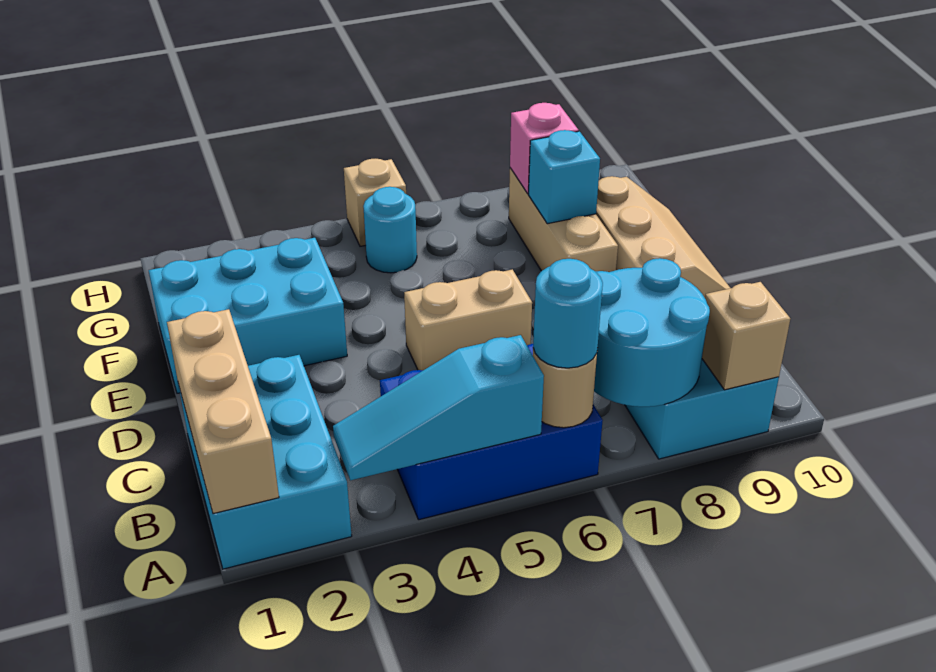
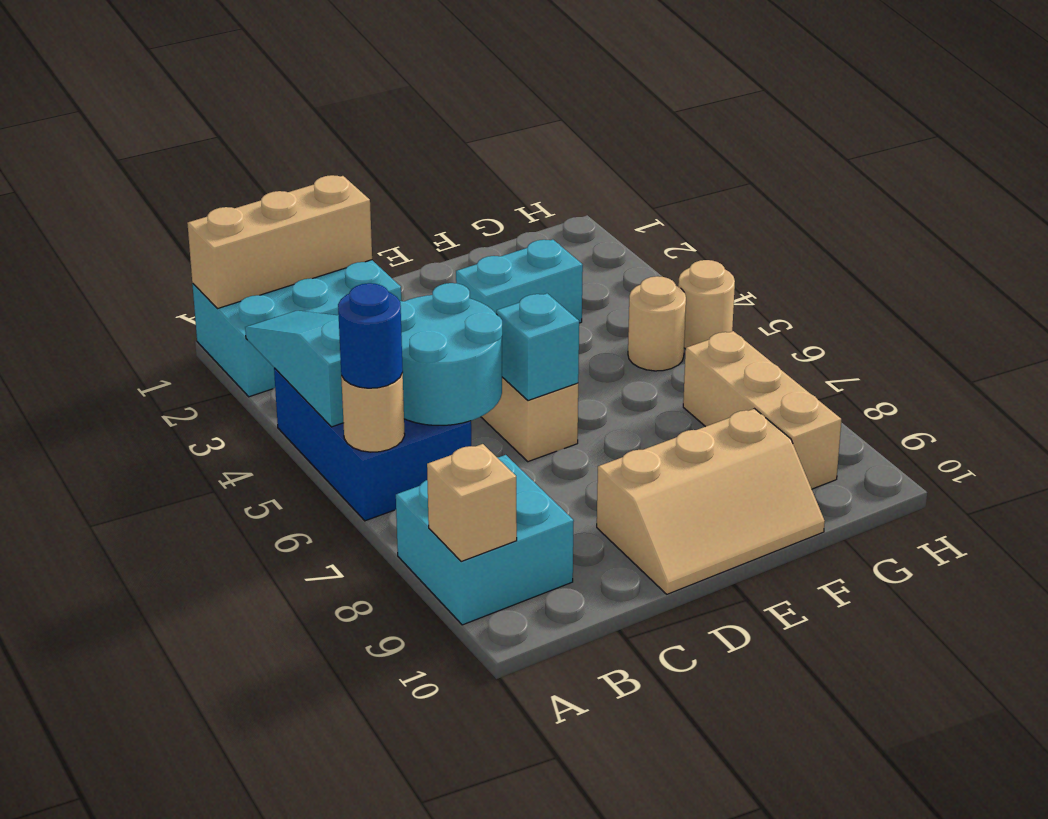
cyan 1x1 round brick [533,259,603,368] -> blue 1x1 round brick [338,283,403,388]
cyan 2x2 round brick [594,258,710,407] -> cyan 2x2 round brick moved to [400,283,502,425]
cyan 2x3 brick [149,238,347,393] -> cyan 1x2 brick [456,240,583,323]
tan 1x3 brick [509,168,618,272] -> tan 1x3 brick turned to [683,331,841,489]
cyan 1x1 brick [529,130,600,224] -> cyan 1x1 brick moved to [496,293,579,401]
cyan 1x1 round brick [363,187,417,273] -> tan 1x1 round brick [628,276,686,371]
pink 1x1 brick [510,103,579,194] -> none
tan 1x1 brick [344,159,406,246] -> tan 1x1 round brick [678,260,735,349]

